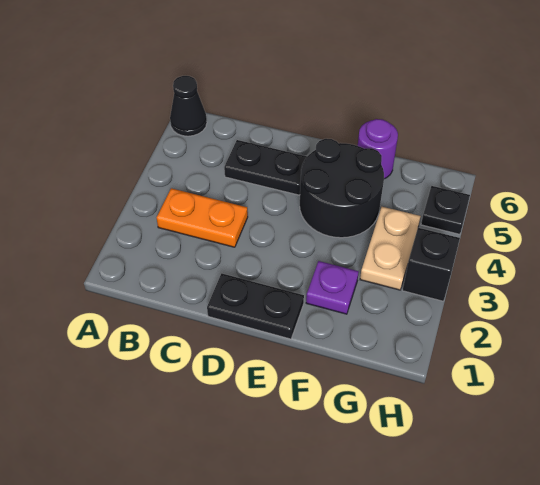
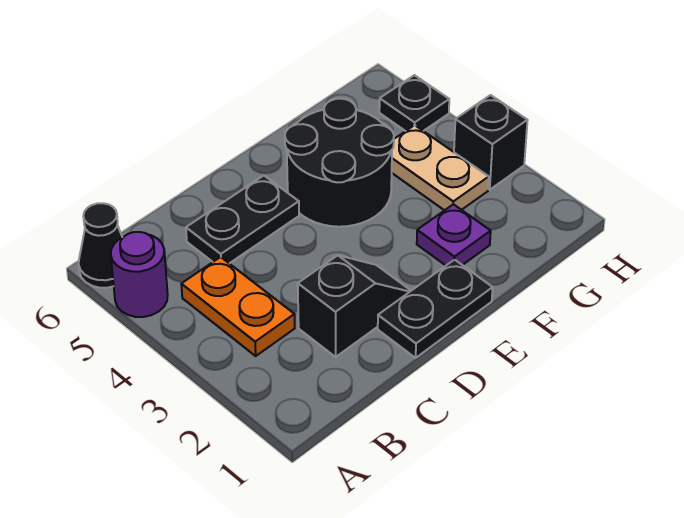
orange 1x2 plate [157,188,248,247] -> orange 1x2 plate turned to [181,257,295,356]
none -> black 1x2 slope [298,255,411,357]
purple 1x1 round brick [358,119,398,179] -> purple 1x1 round brick moved to [111,232,168,317]

